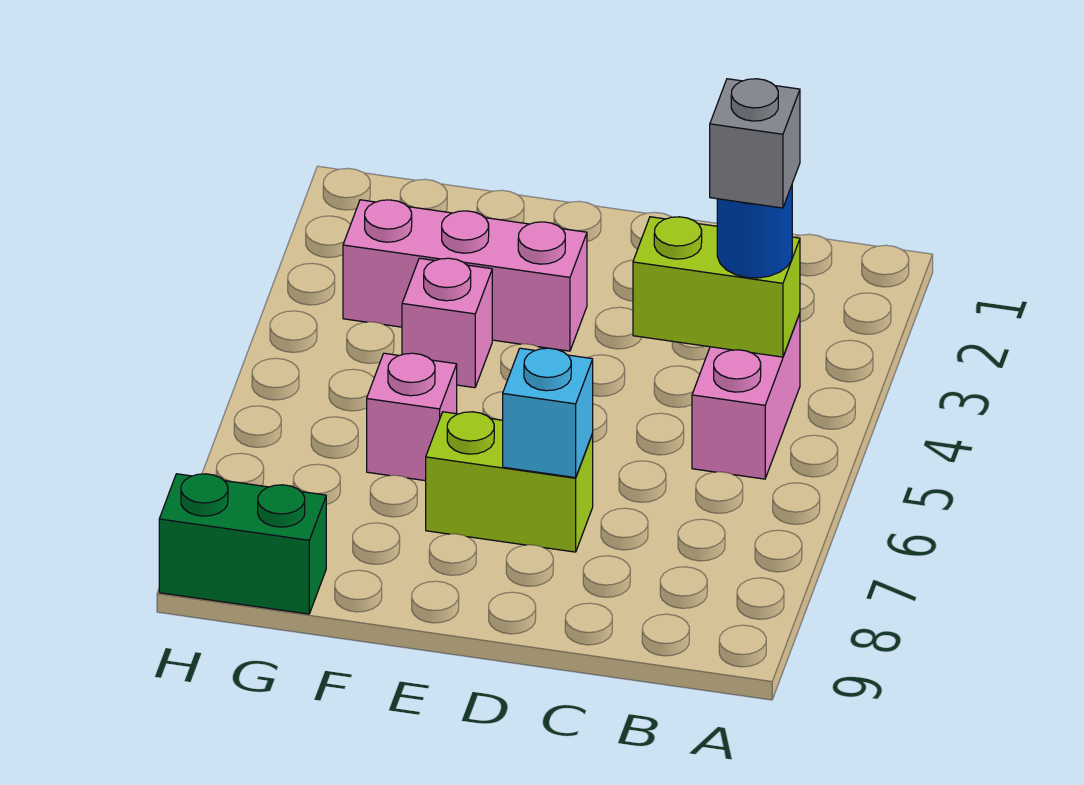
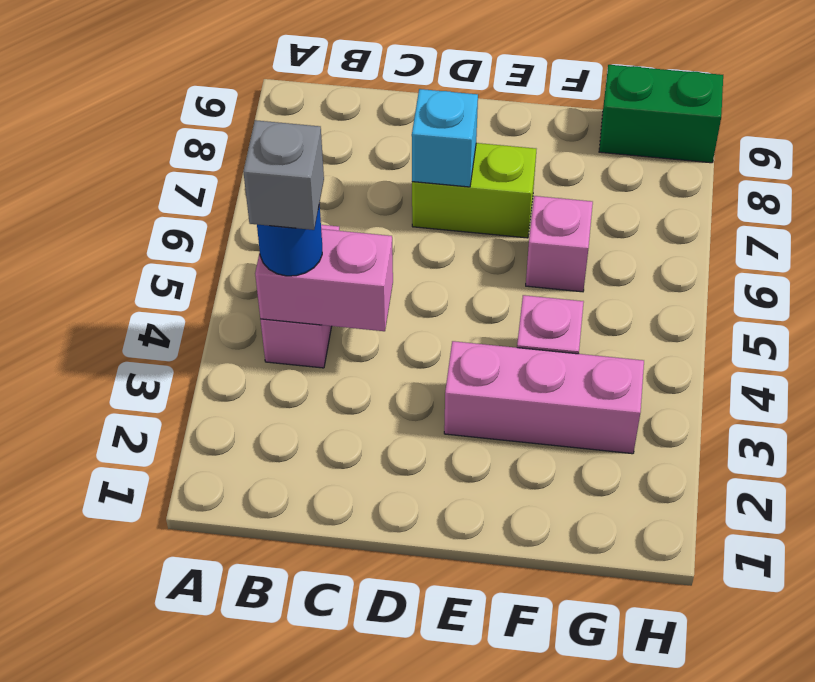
lime 1x2 brick [633,217,800,357] -> pink 1x2 brick [255,229,393,331]

